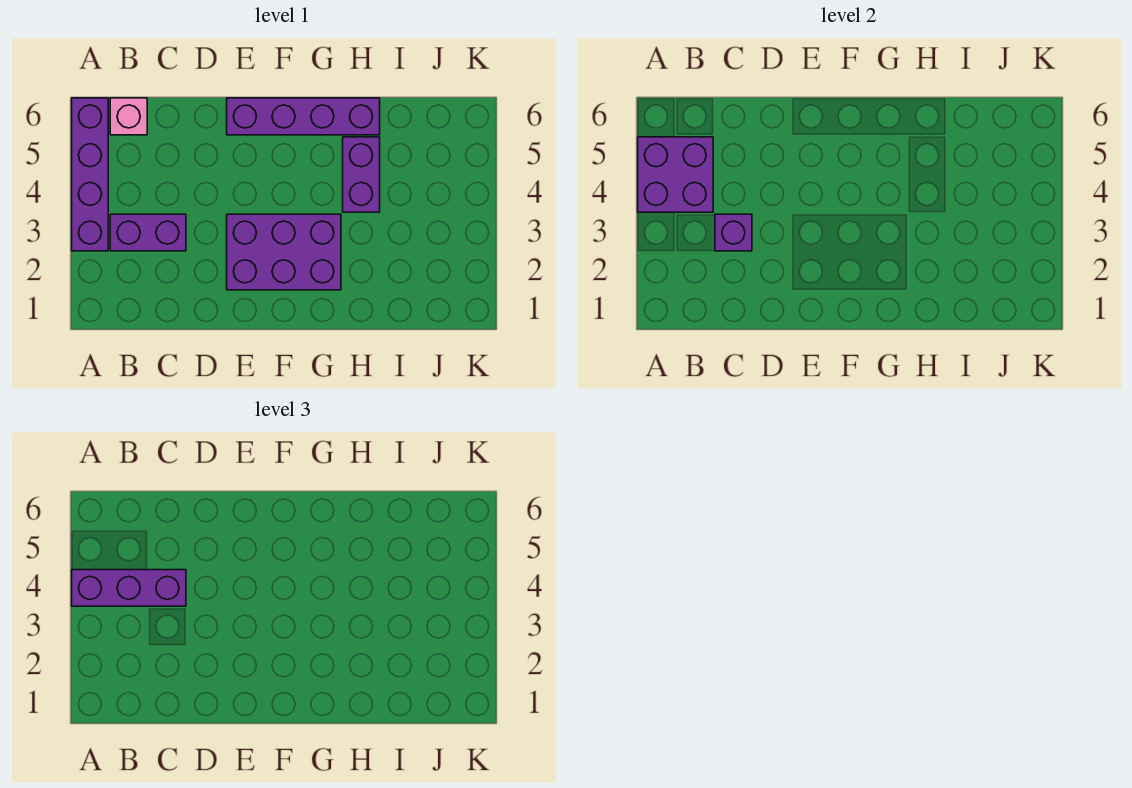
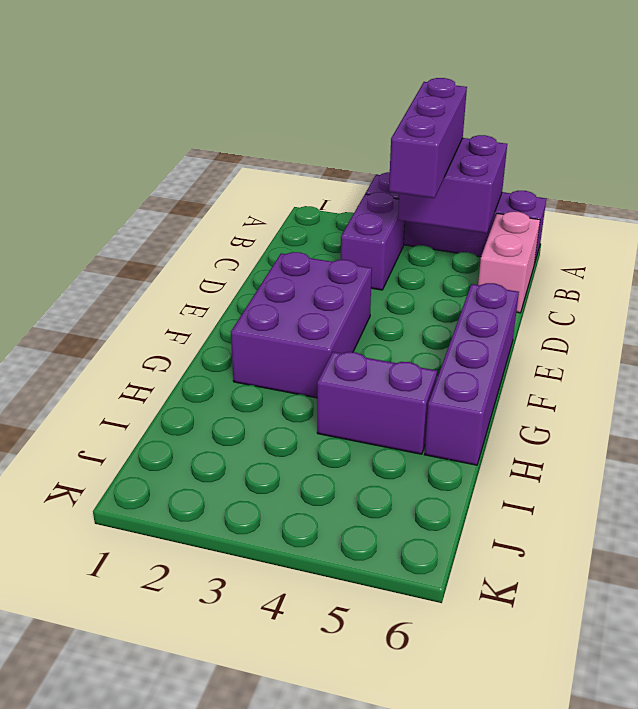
pink 1x1 brick [110,98,147,135] -> pink 1x2 brick [478,212,540,313]
purple 1x1 brick [715,214,752,251] -> none

